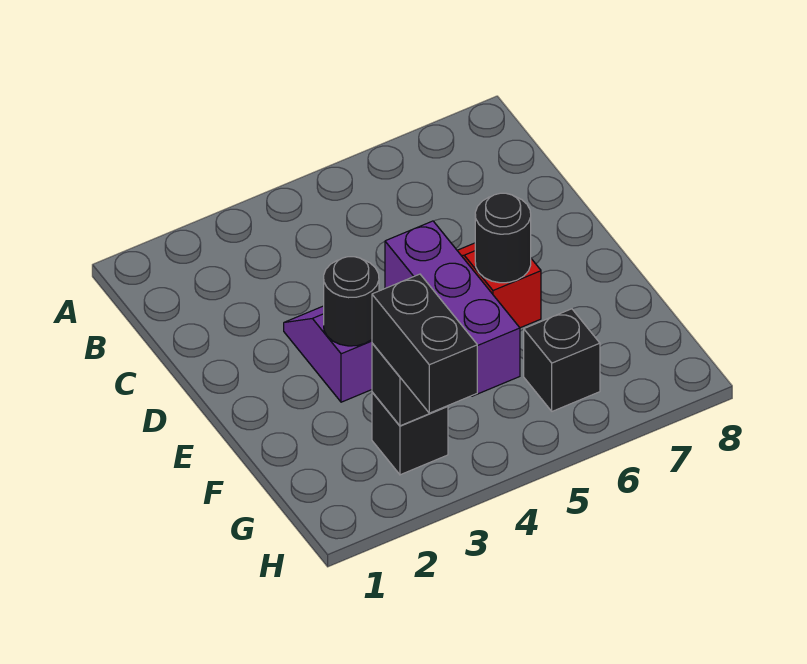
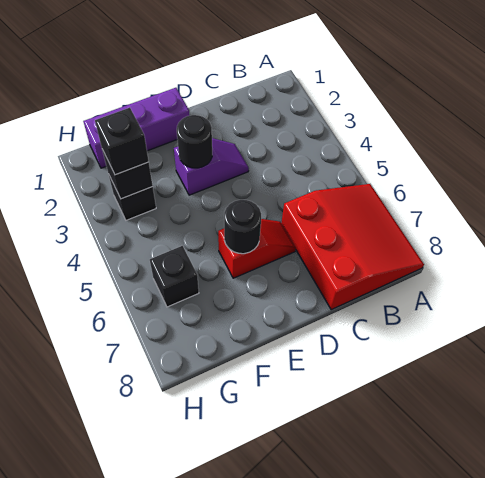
none -> red 3x3 slope [281,184,424,310]
purple 1x3 brick [385,221,520,396] -> purple 1x3 brick moved to [83,88,190,168]
black 1x2 brick [372,274,477,413] -> black 1x1 brick [95,108,149,175]

